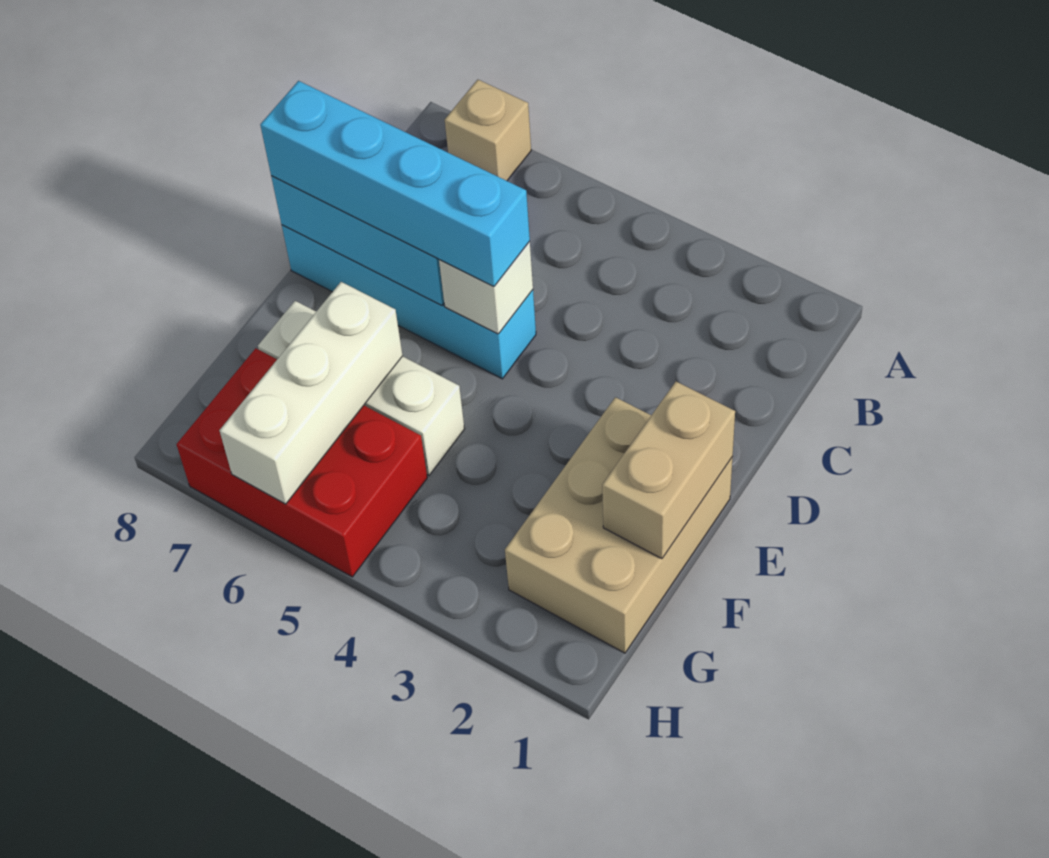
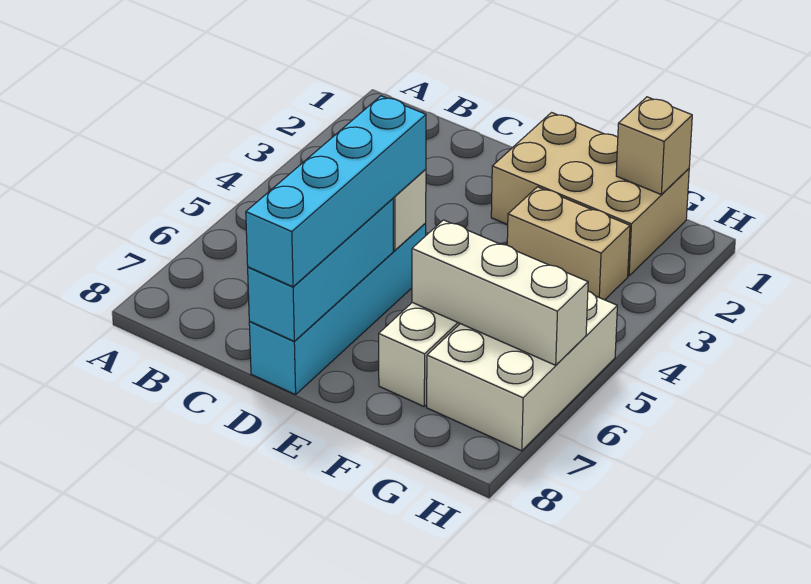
tan 1x1 brick [445,80,531,181] -> tan 1x1 brick moved to [616,97,692,194]
tan 1x2 brick [602,382,735,559] -> tan 1x2 brick moved to [507,187,630,300]
red 2x3 brick [177,348,427,577] -> white 2x3 brick [427,291,617,451]

